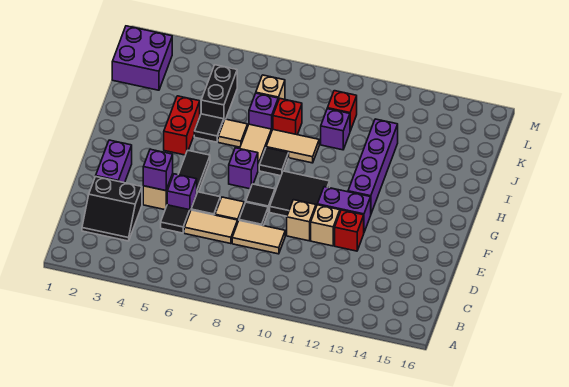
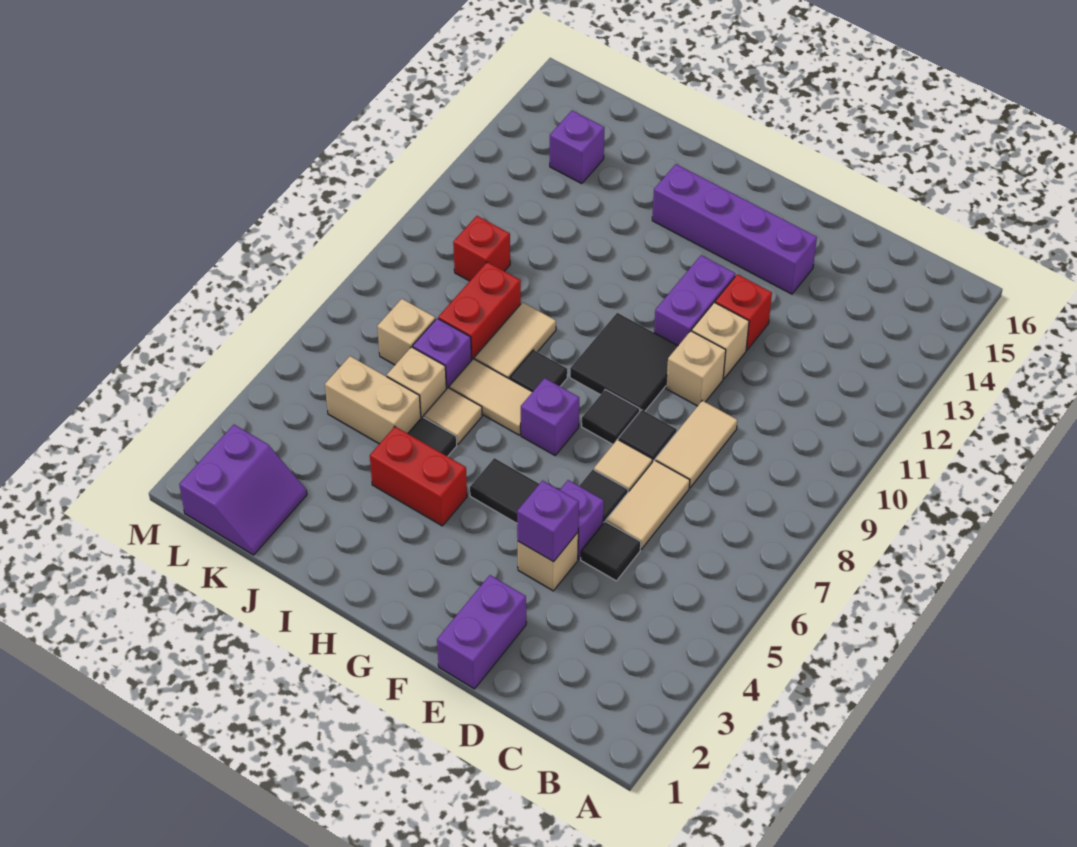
black 2x2 slope [82,177,142,241] -> none
purple 1x2 brick [96,140,132,183] -> purple 1x2 brick turned to [437,575,526,689]
purple 1x4 brick [348,119,398,213] -> purple 1x4 brick moved to [652,164,817,294]
black 1x2 brick [201,65,237,120] -> tan 1x2 brick [325,356,421,444]
none -> tan 1x1 brick [387,347,446,418]
red 1x1 brick [273,99,302,135] -> red 1x2 brick [438,262,521,360]
purple 1x1 brick [321,109,350,150] -> purple 1x1 brick moved to [550,111,605,184]
purple 2x2 brick [112,26,172,90] -> purple 2x2 slope [179,425,307,555]

